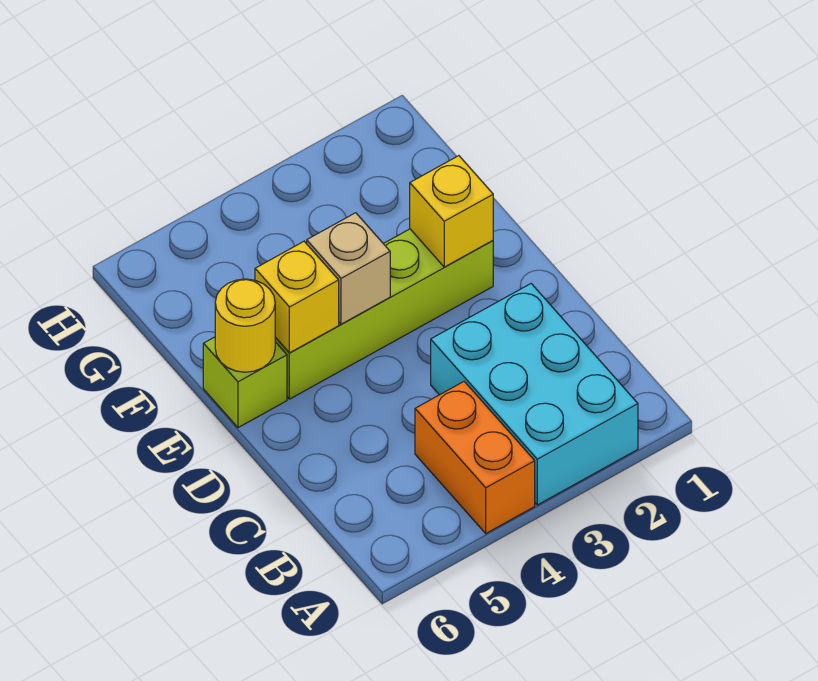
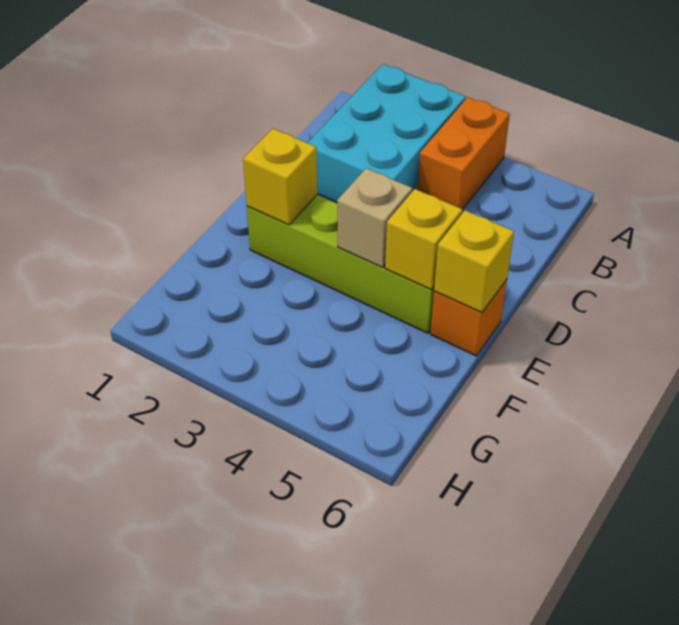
lime 1x1 brick [203,337,287,428] -> orange 1x1 brick [430,279,507,356]
yellow 1x1 round brick [215,279,275,372] -> yellow 1x1 brick [434,210,514,312]

